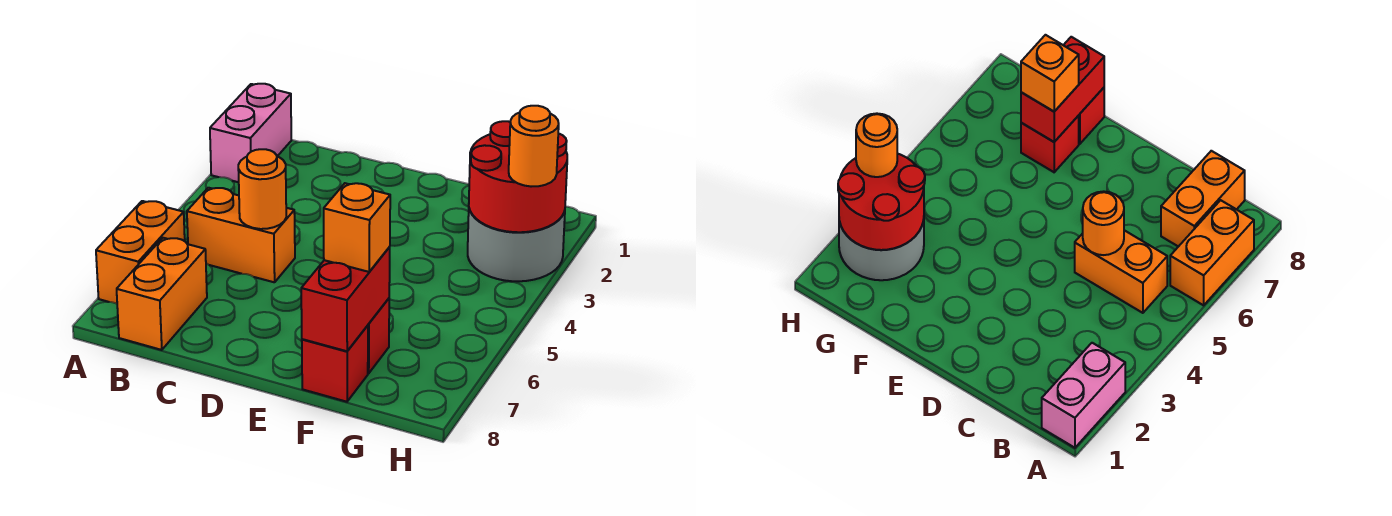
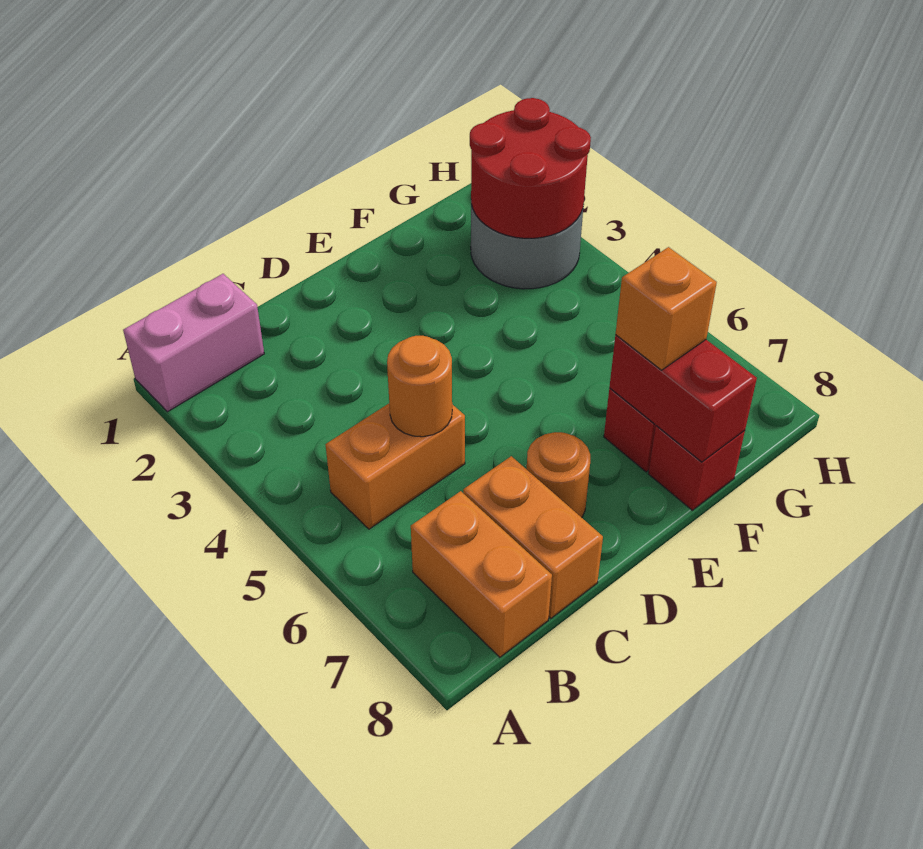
pink 1x2 brick [210,84,291,182] -> pink 1x2 brick turned to [123,274,264,412]
orange 1x2 brick [96,201,185,304] -> orange 1x2 brick moved to [463,456,603,618]
orange 1x1 round brick [509,106,559,187] -> orange 1x1 round brick moved to [527,432,590,518]

